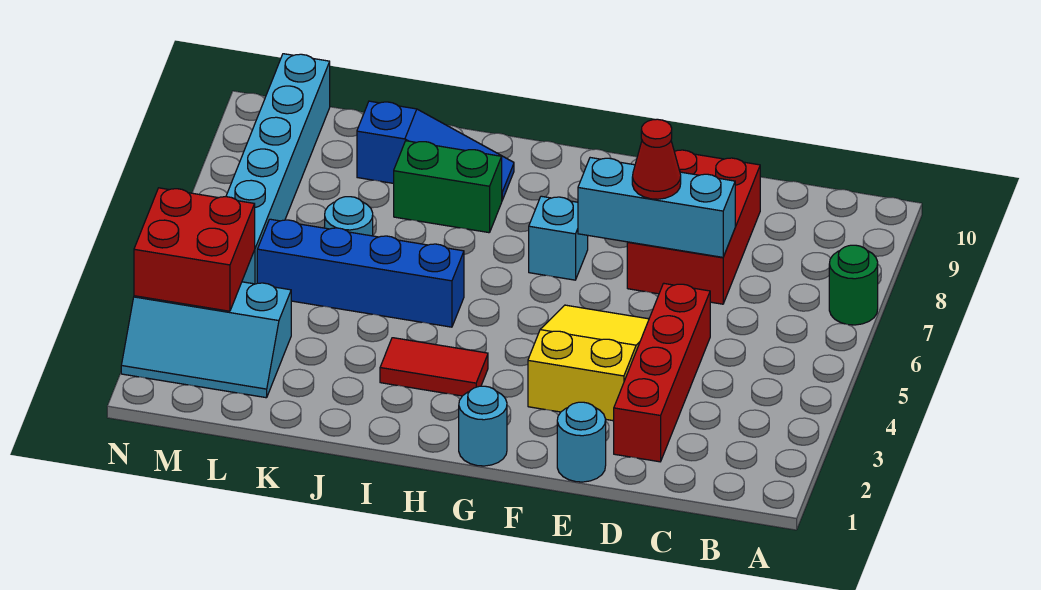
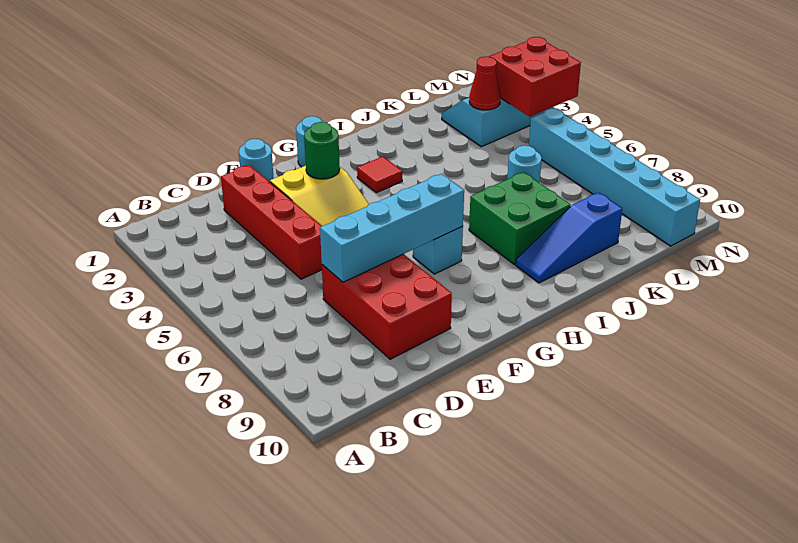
green 1x1 round brick [829,245,878,325] -> green 1x1 round brick moved to [304,122,340,179]
cyan 1x3 brick [578,158,735,257] -> cyan 1x4 brick [320,174,464,282]
red 1x1 cone [632,119,681,199] -> red 1x1 cone moved to [469,57,501,110]
red 1x2 tile [380,338,488,396] -> red 1x1 tile [357,156,402,193]
blue 1x4 brick [257,219,464,327] -> none
green 1x2 brick [394,141,502,233] -> green 2x2 brick [469,172,571,265]

